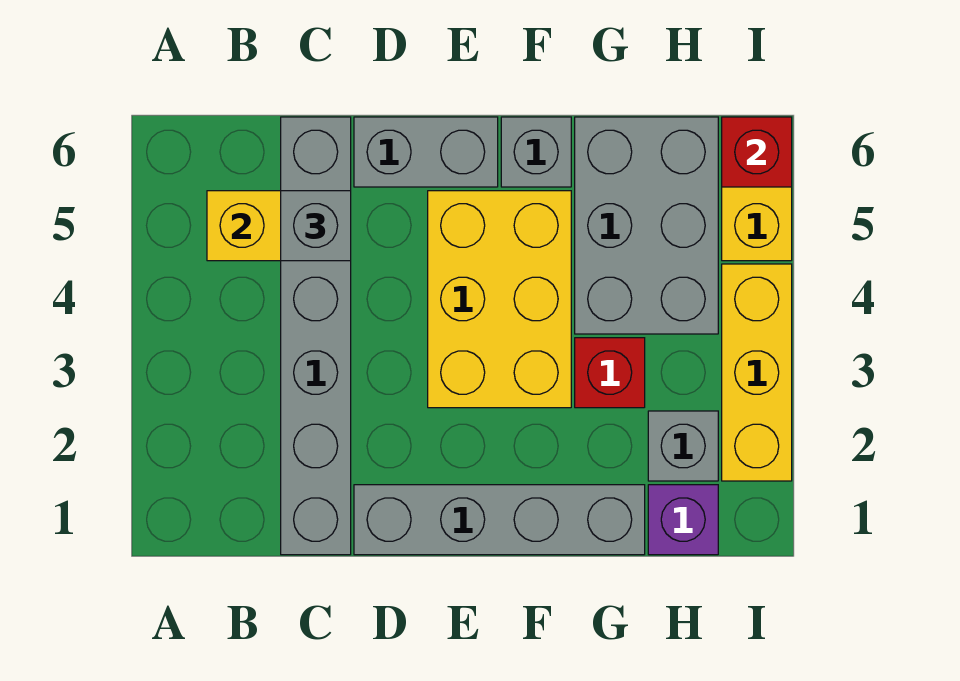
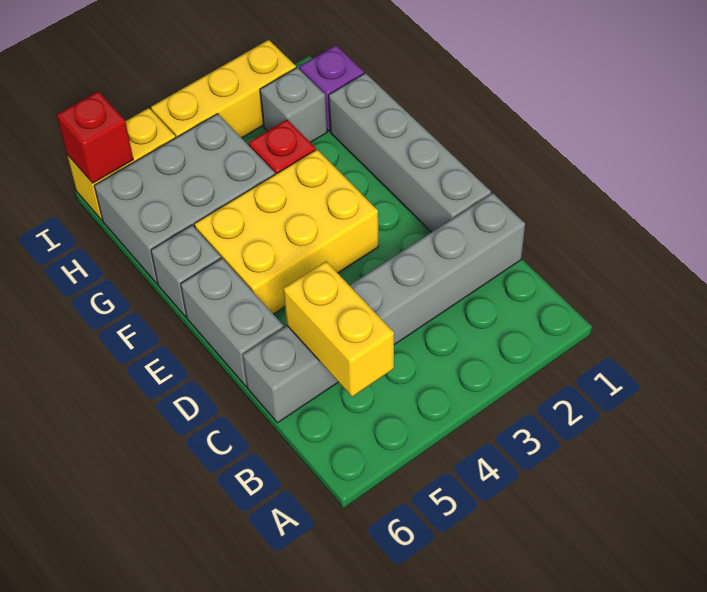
grey 1x1 brick [281,191,351,261] -> none

